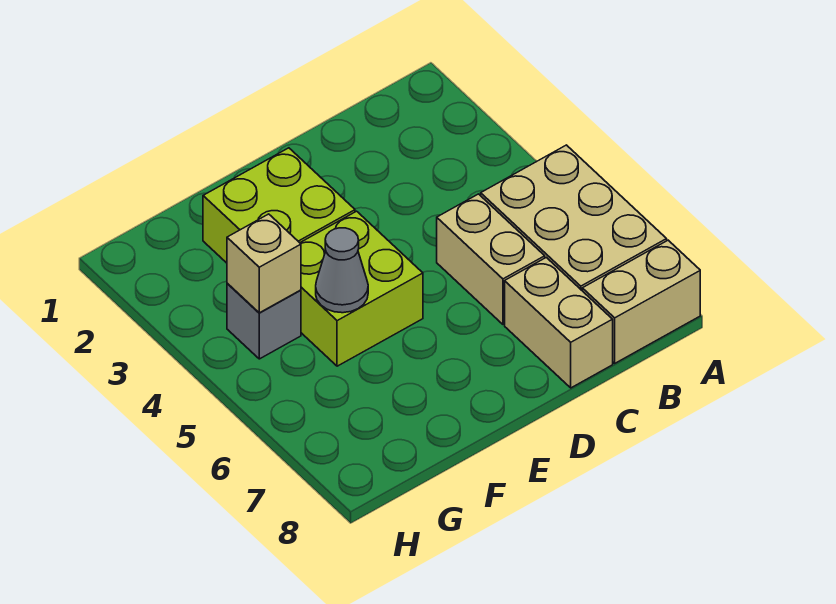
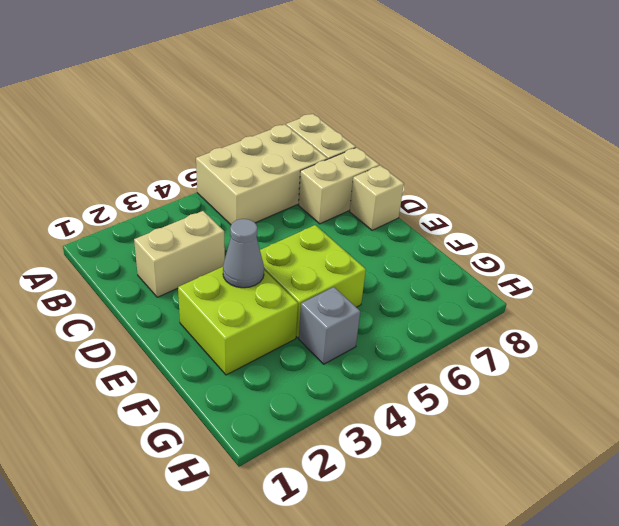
tan 1x2 brick [437,194,545,324] -> tan 1x2 brick moved to [134,211,225,297]
grey 1x1 cone [316,228,368,313] -> grey 1x1 cone moved to [223,219,264,288]
tan 1x1 brick [227,214,301,313] -> tan 1x1 brick moved to [350,166,404,230]

